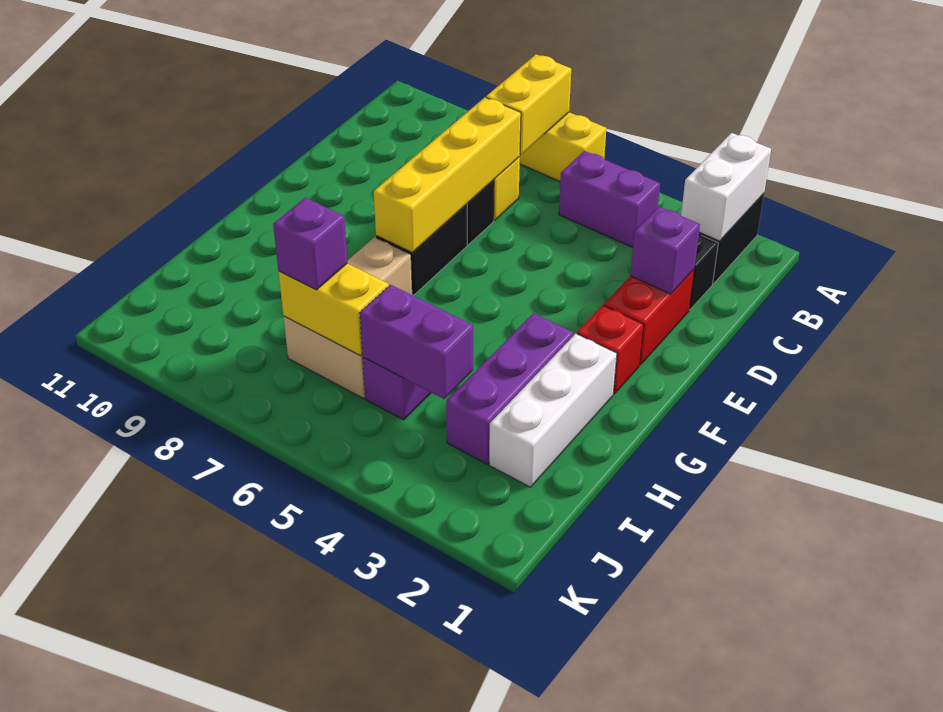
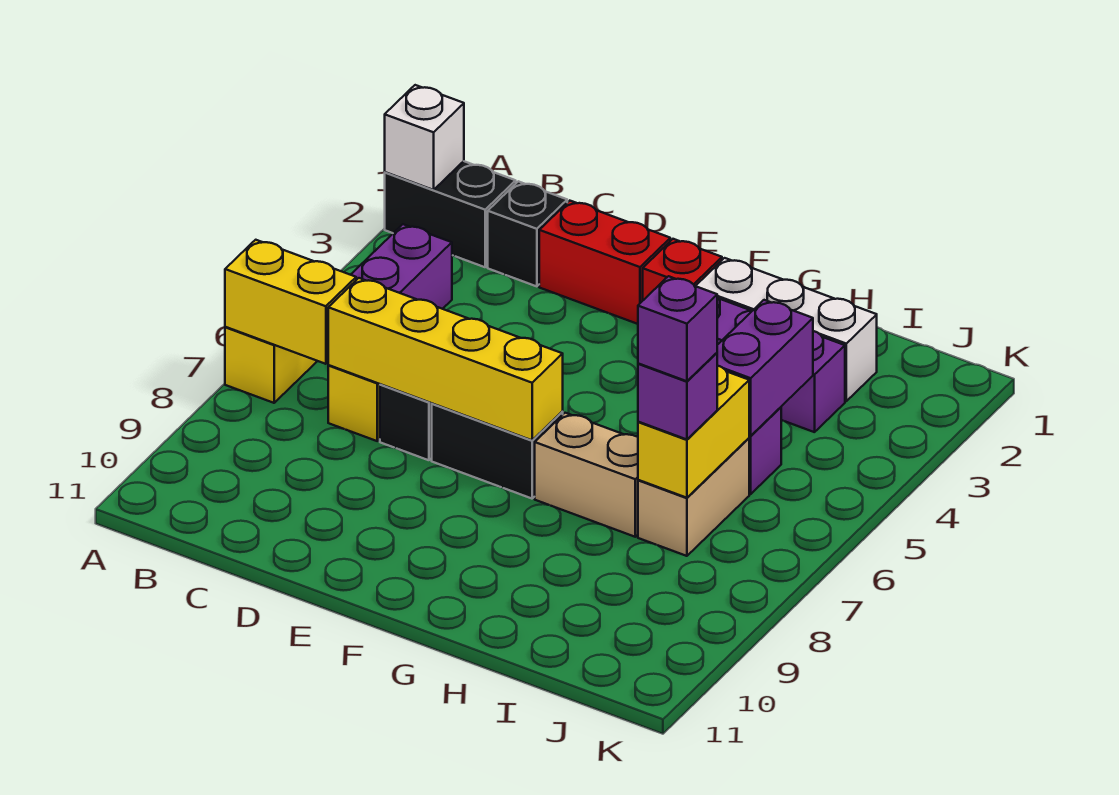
white 1x2 brick [681,133,771,241] -> white 1x1 brick [385,85,464,190]
purple 1x1 brick [630,207,700,294] -> purple 1x1 brick moved to [638,276,717,381]

